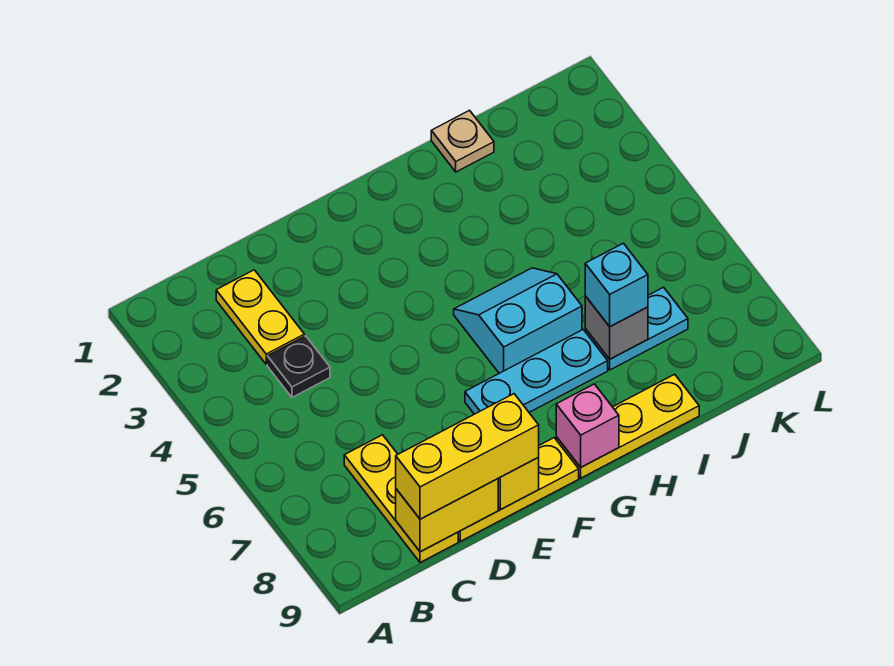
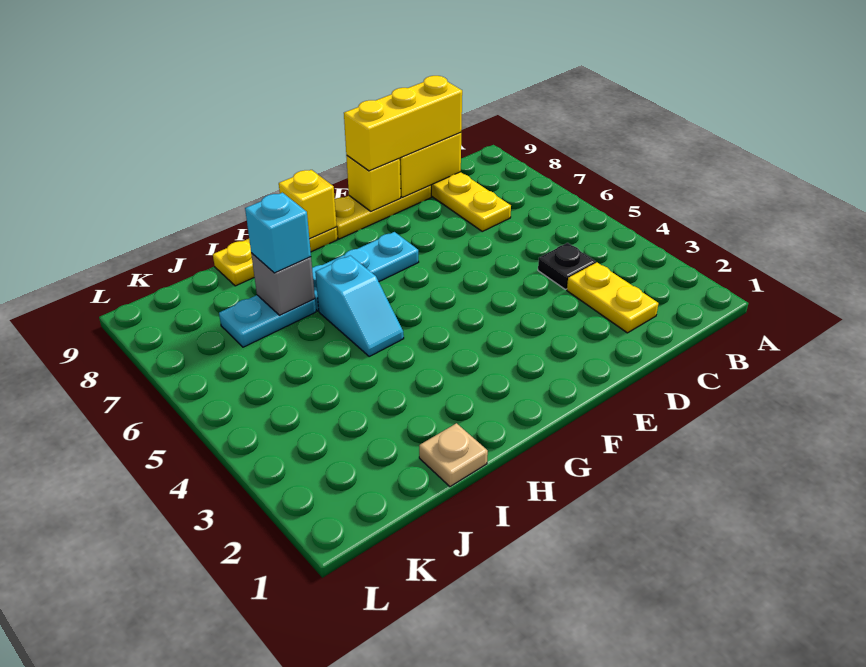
cyan 2x2 slope [454,268,582,373] -> cyan 1x2 slope [315,256,404,356]
pink 1x1 brick [556,384,619,467] -> yellow 1x1 brick [279,170,337,239]

